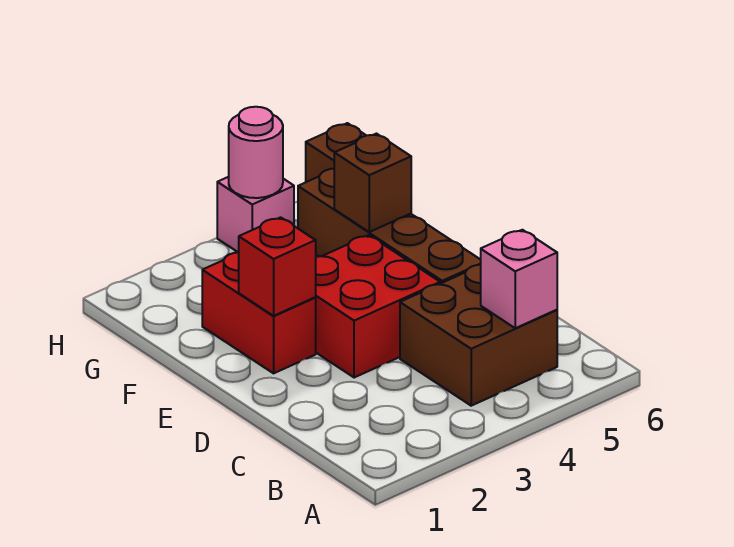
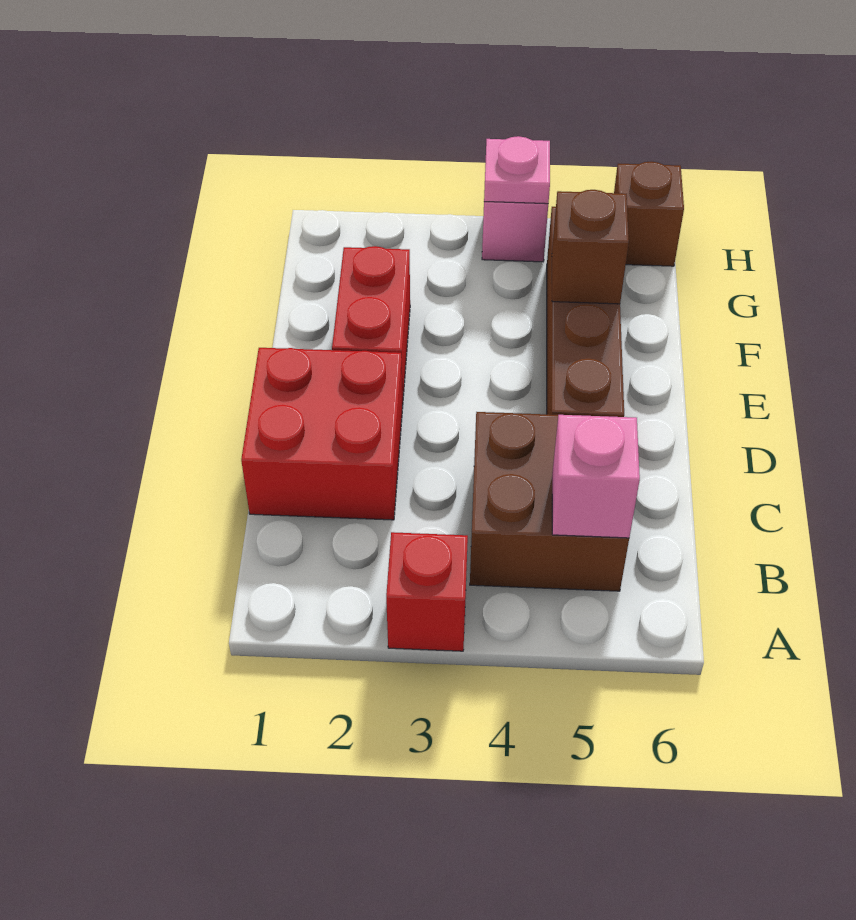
red 2x2 brick [315,235,440,378] -> red 2x2 brick moved to [241,348,403,520]
red 1x1 brick [239,217,316,316] -> red 1x1 brick moved to [386,532,468,651]
pink 1x1 round brick [229,107,283,198] -> pink 1x1 plate [484,136,550,204]

